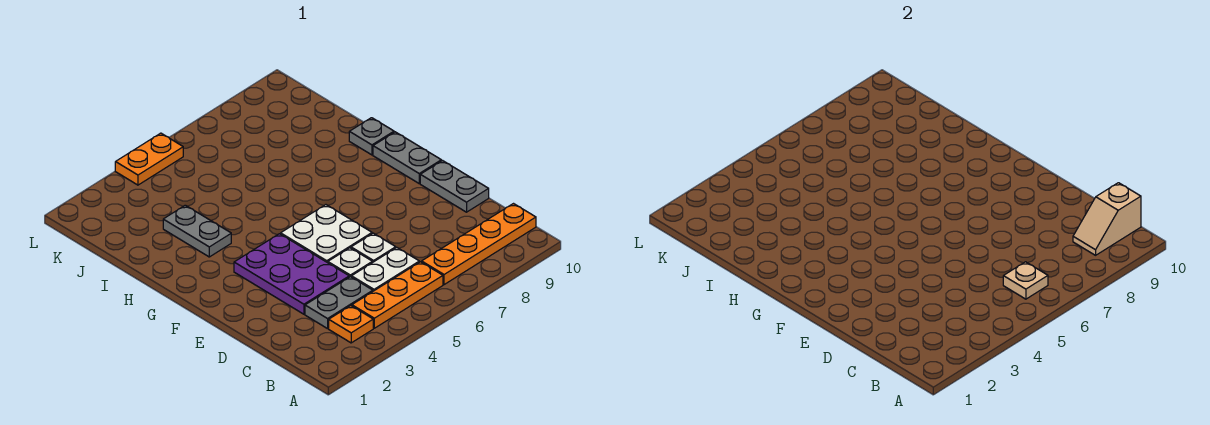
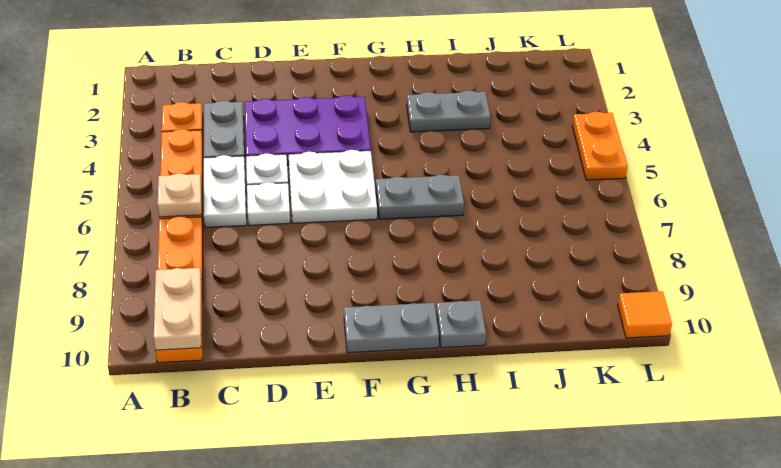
tan 1x2 slope [1073,183,1141,255] -> tan 1x2 plate [154,268,201,350]
grey 1x2 plate [420,161,489,212] -> grey 1x2 plate moved to [376,175,464,219]
none -> orange 1x1 tile [618,291,672,338]

